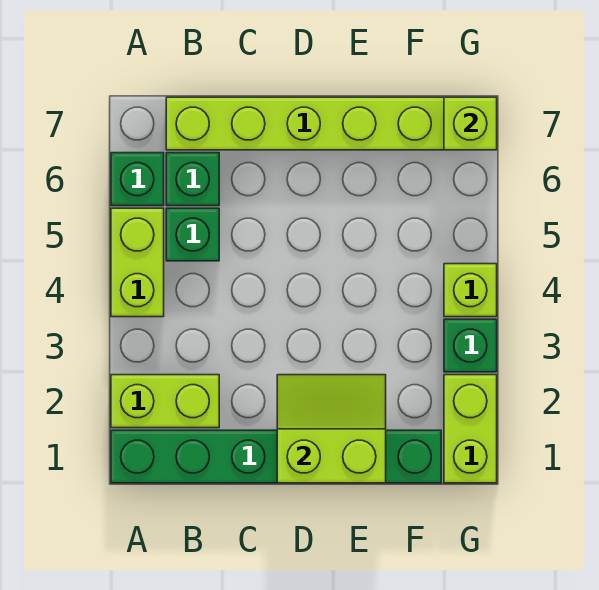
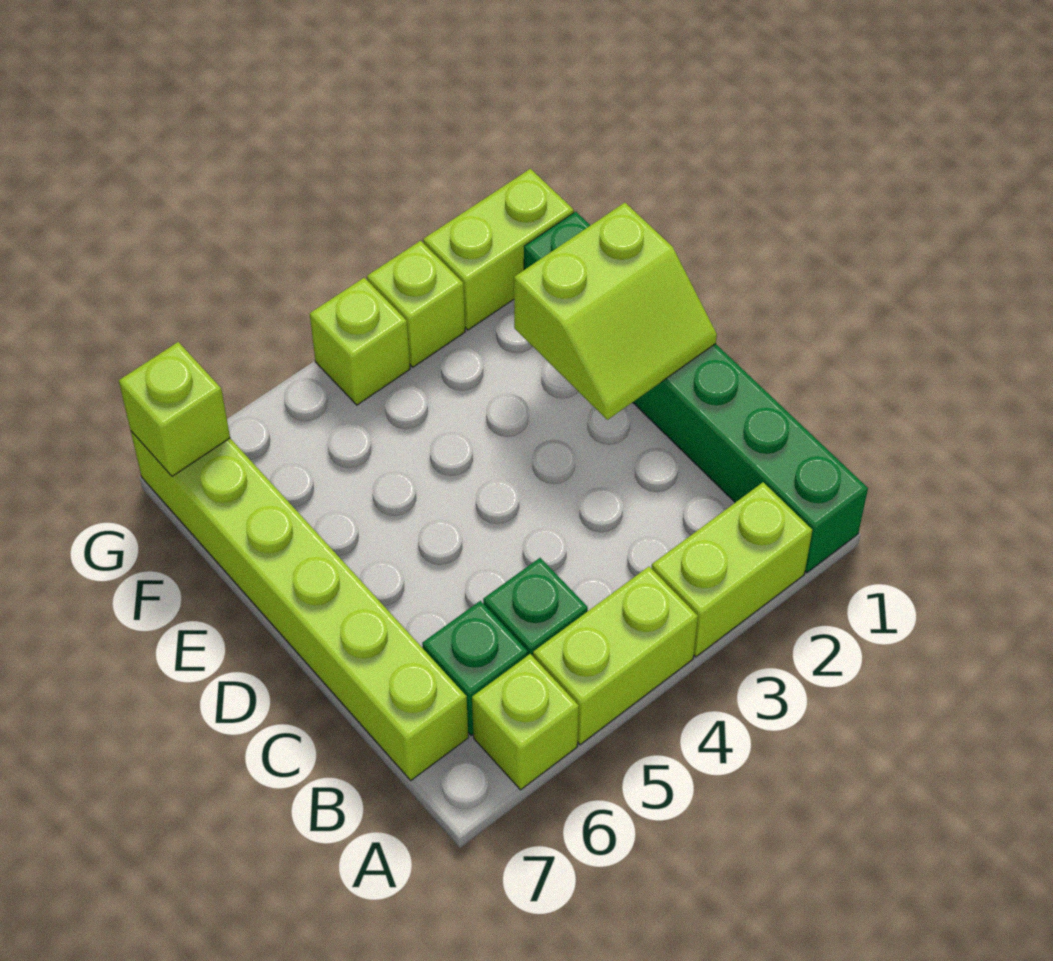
lime 1x2 brick [111,375,219,428] -> lime 1x2 brick turned to [651,482,812,657]
green 1x1 brick [111,153,164,206] -> lime 1x1 brick [472,654,579,790]
lime 2x2 slope [277,375,386,483] -> lime 2x2 slope turned to [514,203,717,420]
green 1x1 brick [444,319,497,372] -> lime 1x1 brick [367,241,465,367]

